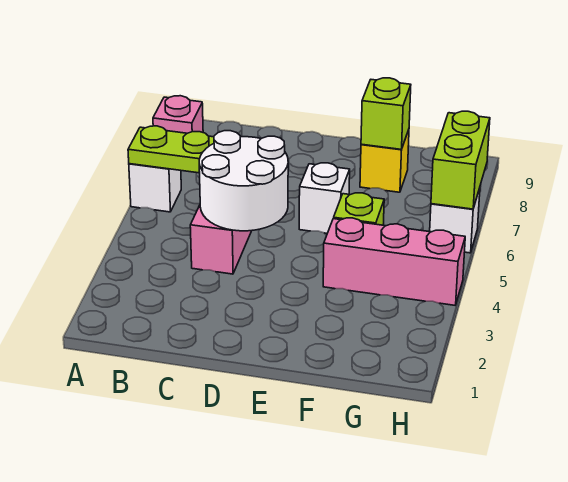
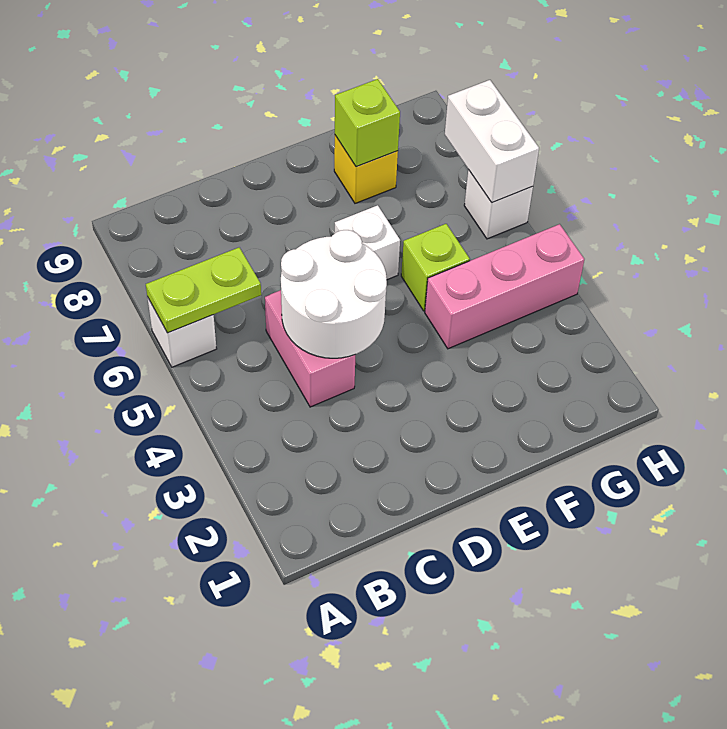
pink 1x1 brick [153,96,203,133] -> none
lime 1x2 brick [431,111,490,209] -> white 1x2 brick [445,80,539,203]

